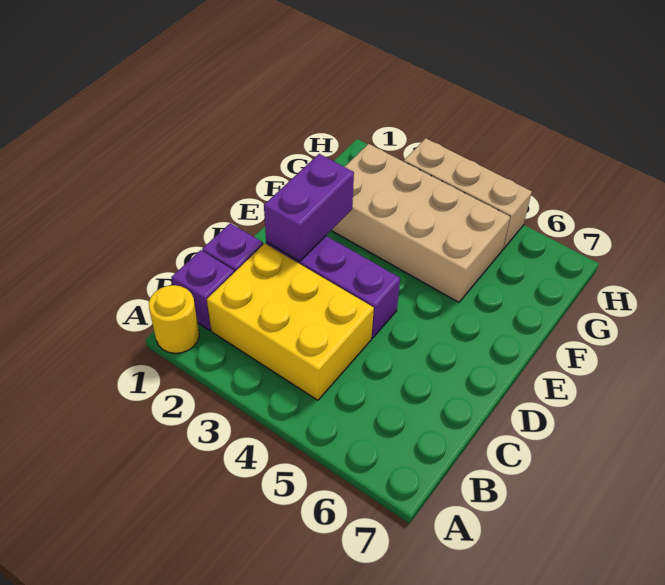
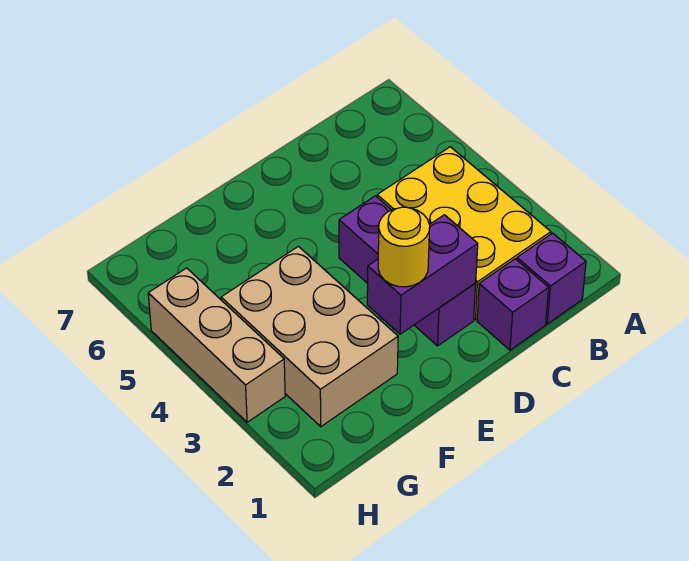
yellow 1x1 round brick [149,285,199,353] -> yellow 1x1 round brick moved to [378,207,430,287]
tan 2x4 brick [331,144,510,302] -> tan 2x3 brick [221,246,398,427]

